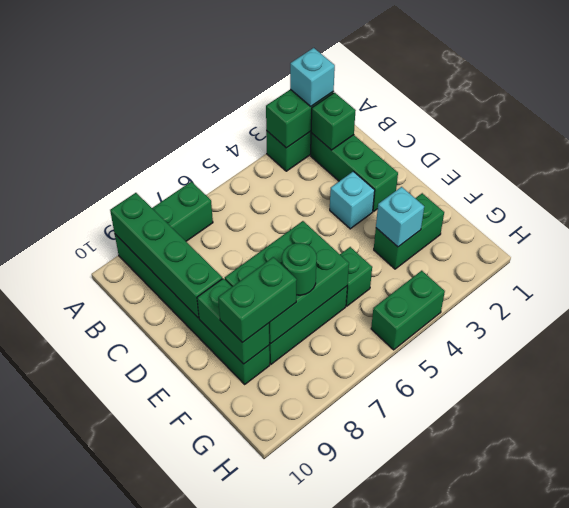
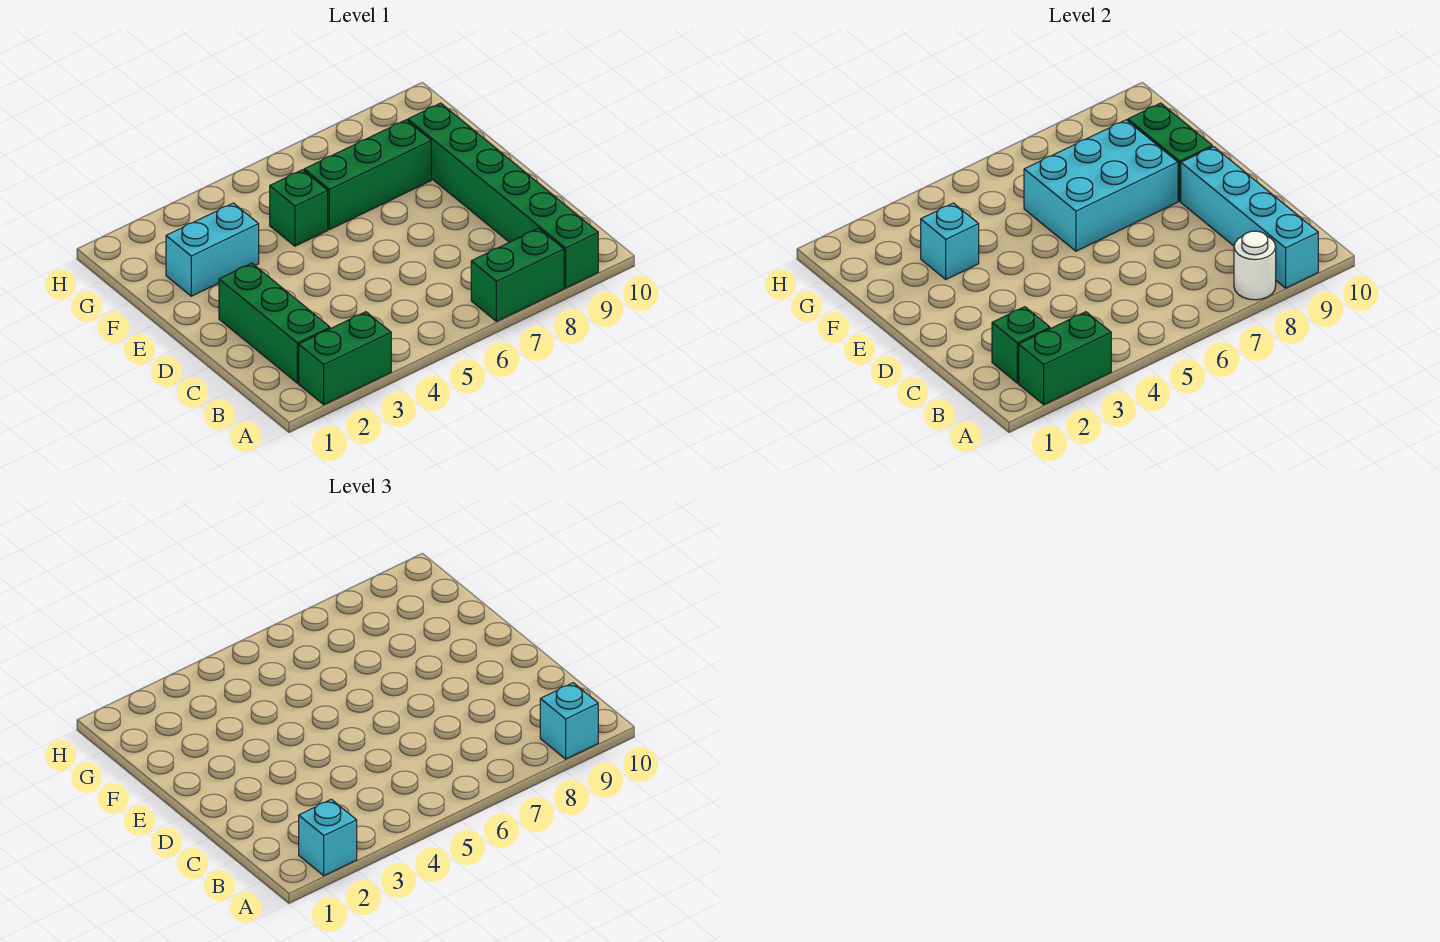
none -> white 1x1 round brick [1234,231,1276,300]
green 1x4 brick [110,193,222,318] -> cyan 1x4 brick [1181,147,1318,288]
cyan 1x1 brick [330,171,375,229] -> cyan 1x1 brick moved to [540,683,598,759]
green 2x3 brick [225,221,349,344] -> cyan 2x3 brick [1024,120,1178,251]
green 1x2 brick [374,193,444,269] -> cyan 1x2 brick [166,203,259,296]
green 1x1 round brick [282,243,317,295] -> none
green 1x2 brick [218,257,297,343] -> none
green 1x2 brick [371,271,445,350] -> none

